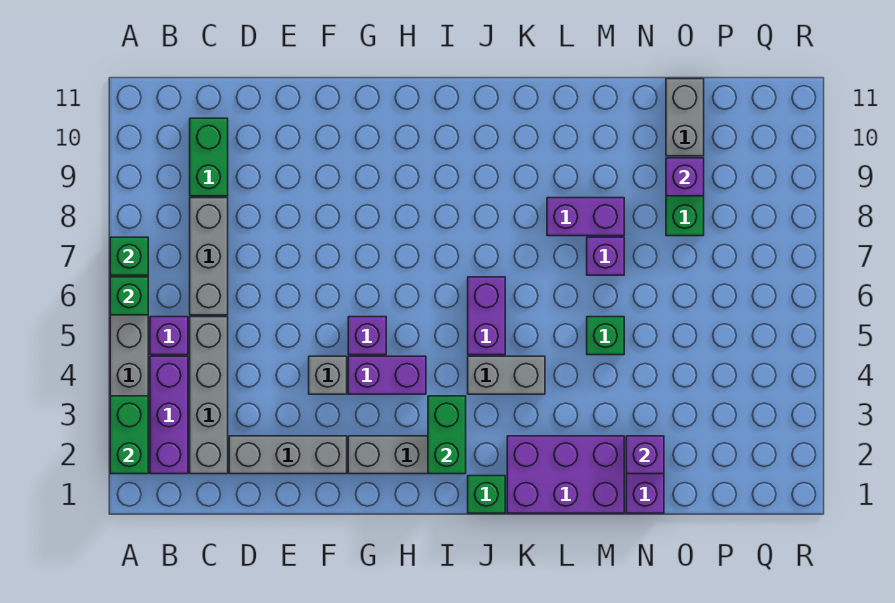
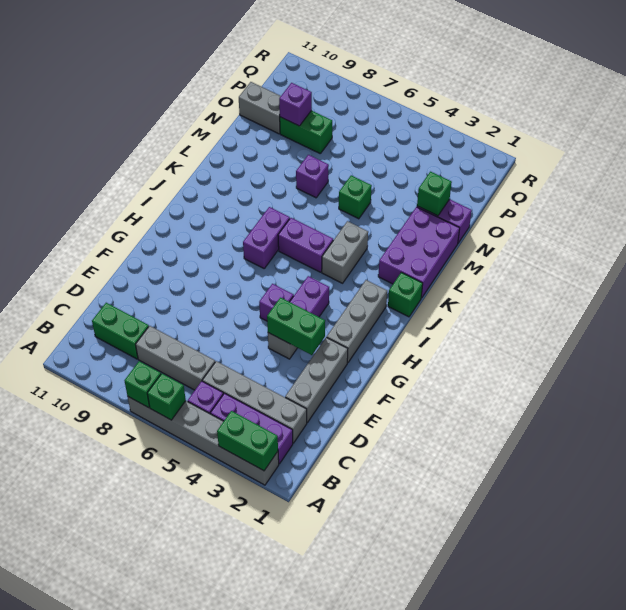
green 1x2 brick [428,396,466,474] -> green 1x2 brick moved to [267,298,325,355]
purple 1x2 brick [547,198,624,236] -> purple 1x2 brick moved to [243,207,290,268]
purple 1x1 brick [626,436,664,474] -> green 1x1 brick [417,172,452,216]

